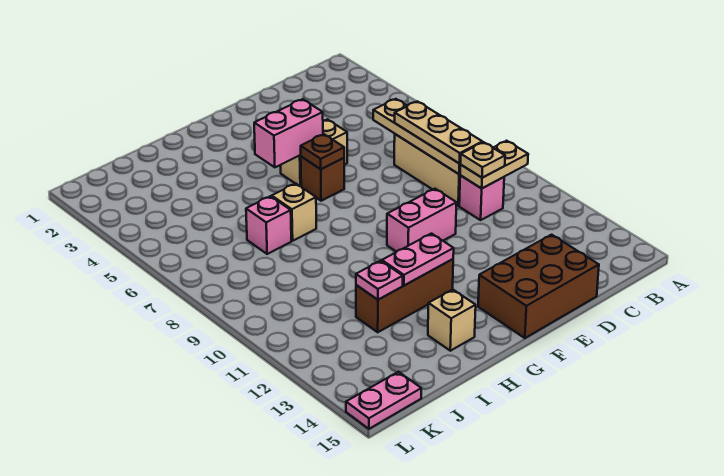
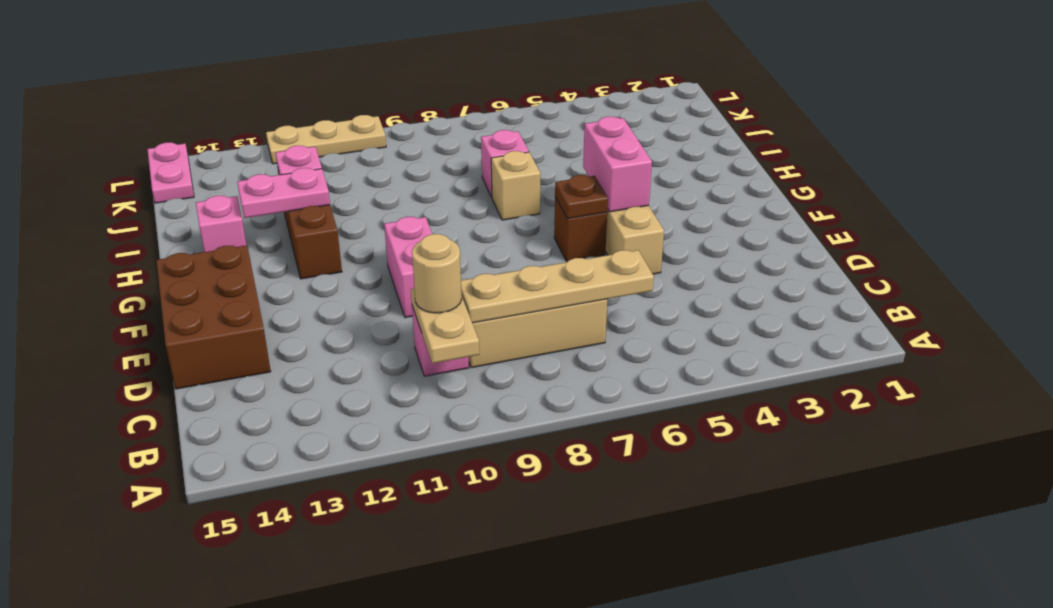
tan 1x3 plate [395,101,482,164] -> tan 1x3 plate moved to [266,115,386,164]
tan 1x1 plate [461,142,505,178] -> tan 1x1 round brick [412,234,462,313]
pink 1x2 plate [382,234,454,285] -> pink 1x2 plate turned to [237,168,330,218]
tan 1x1 brick [428,290,476,351] -> pink 1x1 brick [196,196,246,252]

